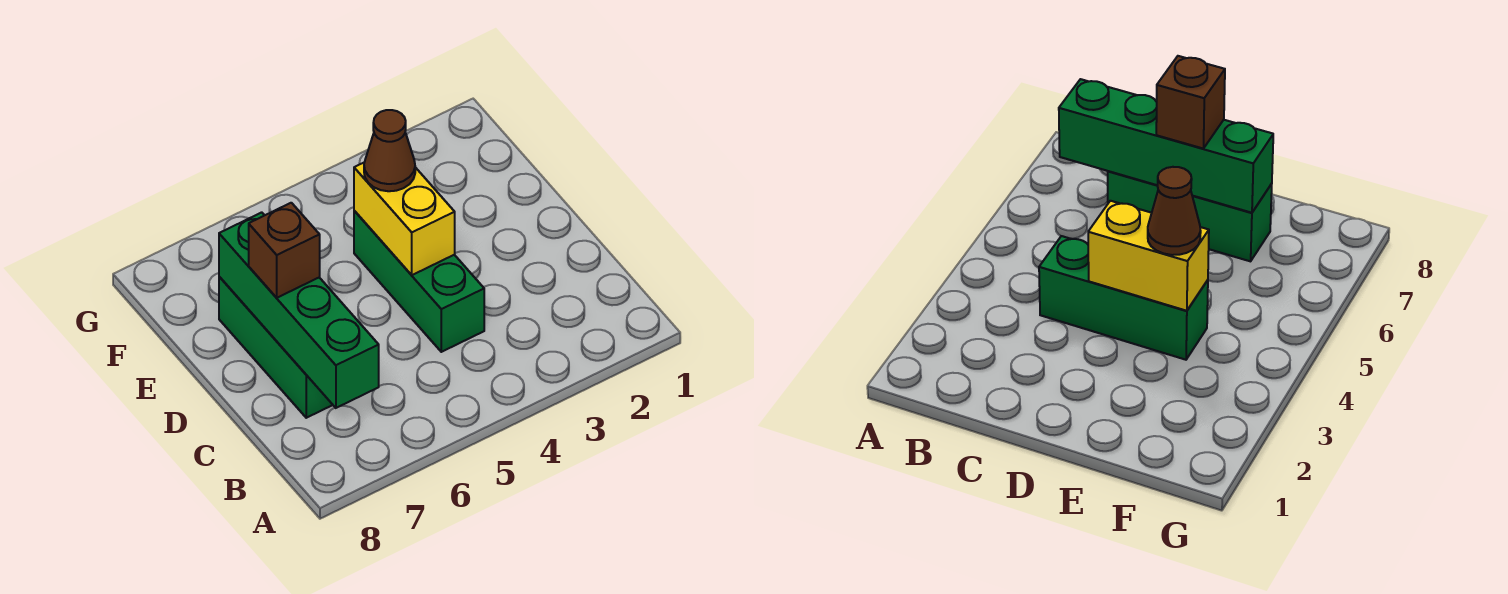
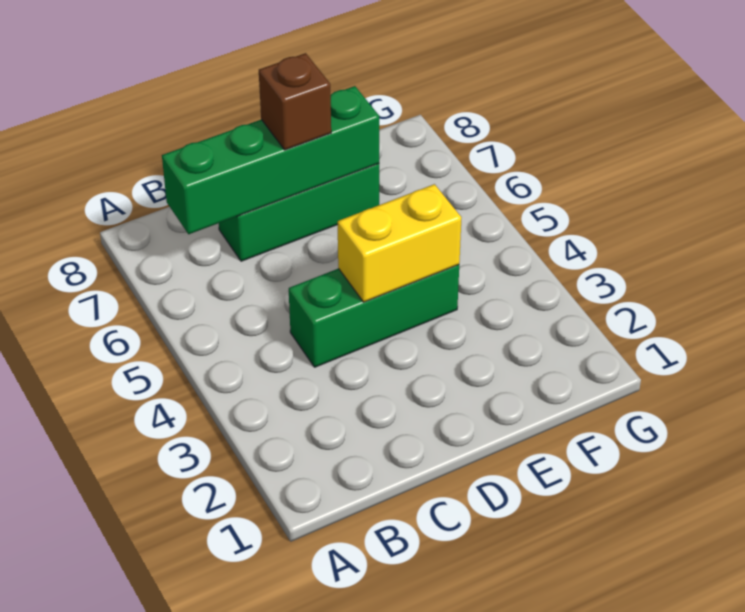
brown 1x1 cone [364,110,415,191] -> none

